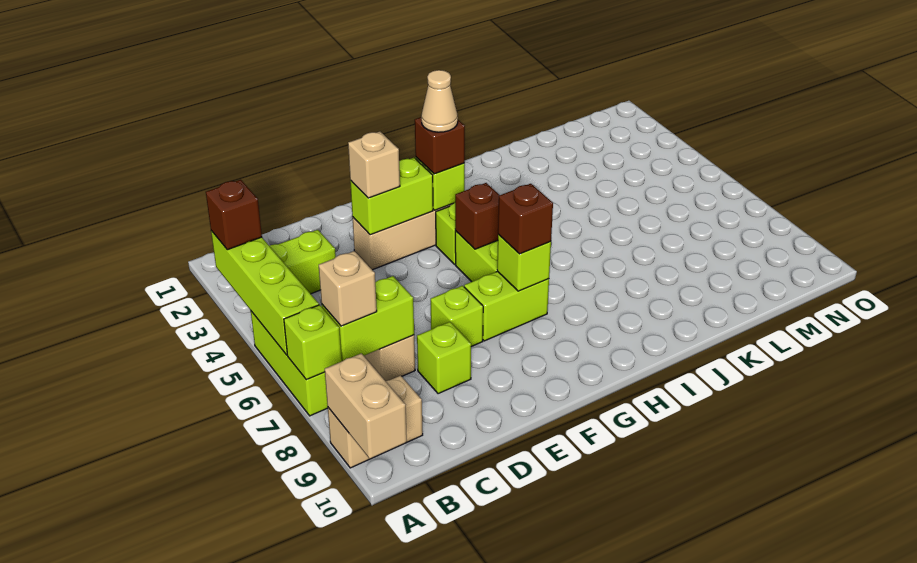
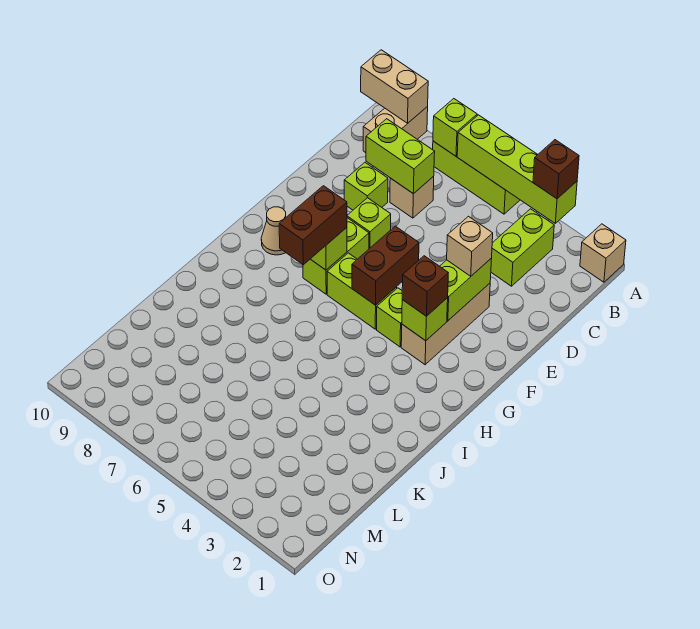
lime 1x2 brick [322,276,414,361] -> lime 1x2 brick turned to [366,119,435,194]
tan 1x1 brick [319,251,377,326] -> tan 1x1 brick moved to [580,224,626,282]
tan 1x1 cone [421,70,458,132] -> tan 1x1 cone moved to [261,207,286,255]
brown 1x1 brick [455,183,499,249] -> brown 1x2 brick [352,226,419,305]
brown 1x1 brick [498,184,553,254] -> brown 1x2 brick [279,186,347,265]

